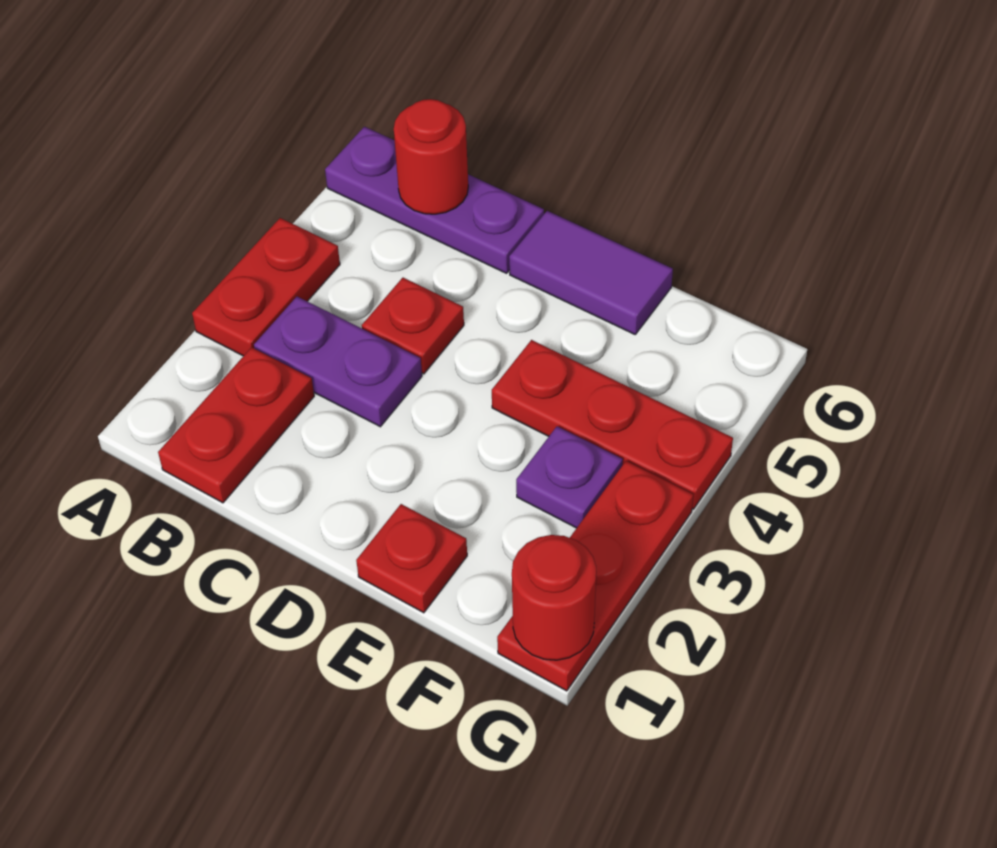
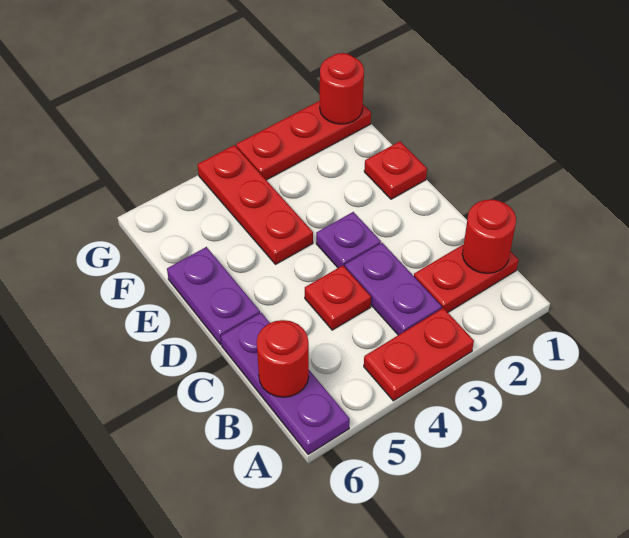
none -> red 1x1 round brick [462,200,516,273]
purple 1x2 tile [509,211,673,334] -> purple 1x2 plate [167,247,260,345]
purple 1x1 plate [516,426,623,528] -> purple 1x1 plate moved to [316,212,381,268]

